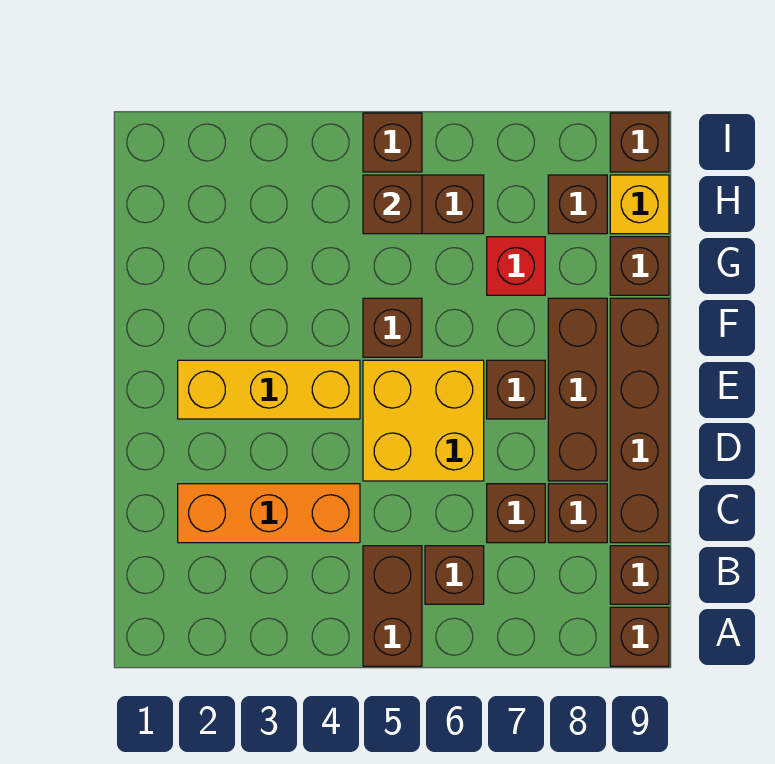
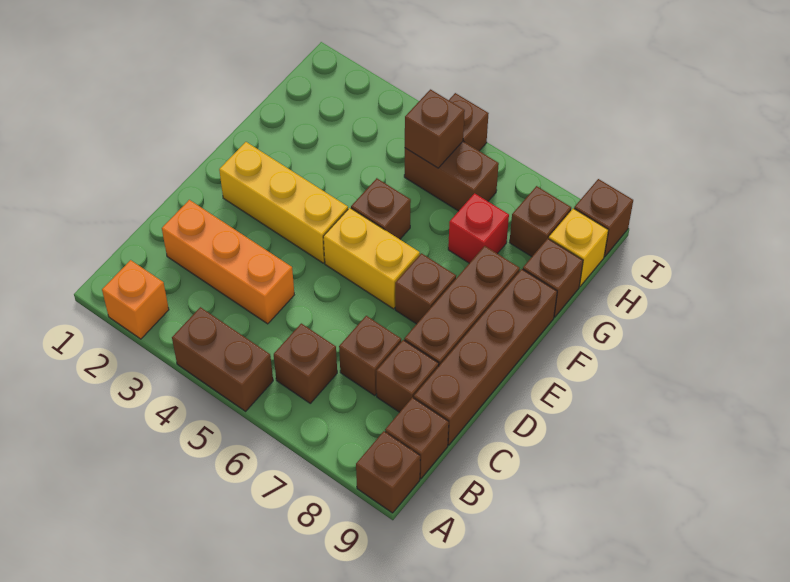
none -> orange 1x1 brick [102,260,169,339]
brown 1x2 brick [363,546,422,666] -> brown 1x2 brick turned to [172,307,273,411]
yellow 2x2 brick [363,360,484,481] -> yellow 1x2 brick [323,208,420,309]

